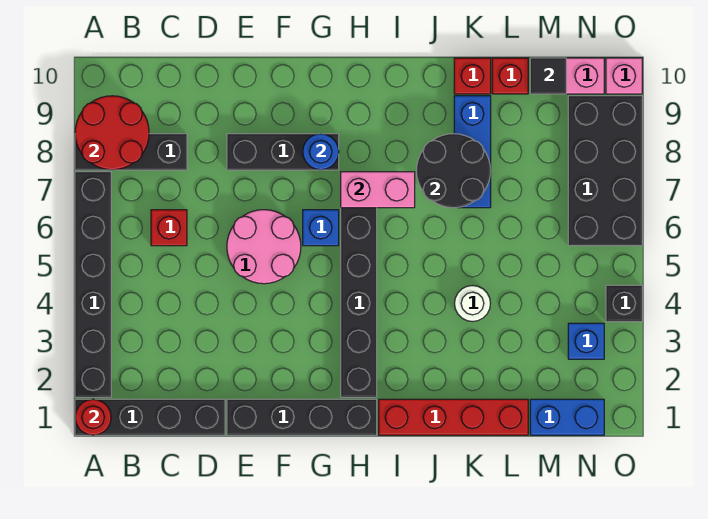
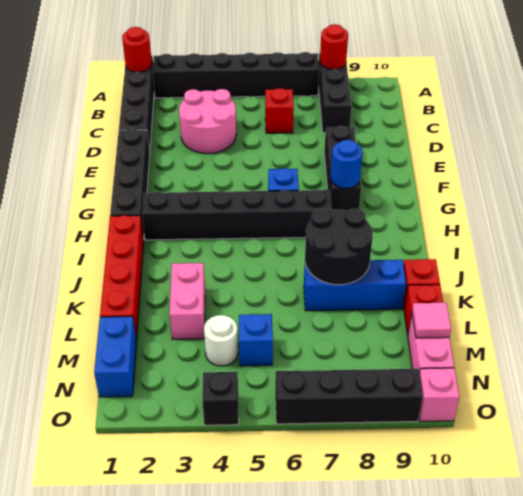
red 2x2 round brick [75,96,149,170] -> red 1x1 round brick [320,24,348,69]
pink 2x2 round brick [227,210,301,284] -> pink 2x2 round brick moved to [179,89,236,154]
pink 1x2 brick [341,172,415,208] -> pink 1x2 brick moved to [169,263,205,339]
white 1x1 round brick [454,286,490,322] -> white 1x1 round brick moved to [204,315,238,366]
black 1x1 tile [530,58,566,94] -> pink 1x1 tile [412,303,451,338]
blue 1x1 brick [568,323,604,359] -> blue 1x1 brick moved to [239,314,273,366]
black 2x4 brick [568,96,642,246] -> black 1x4 brick [275,369,423,424]

